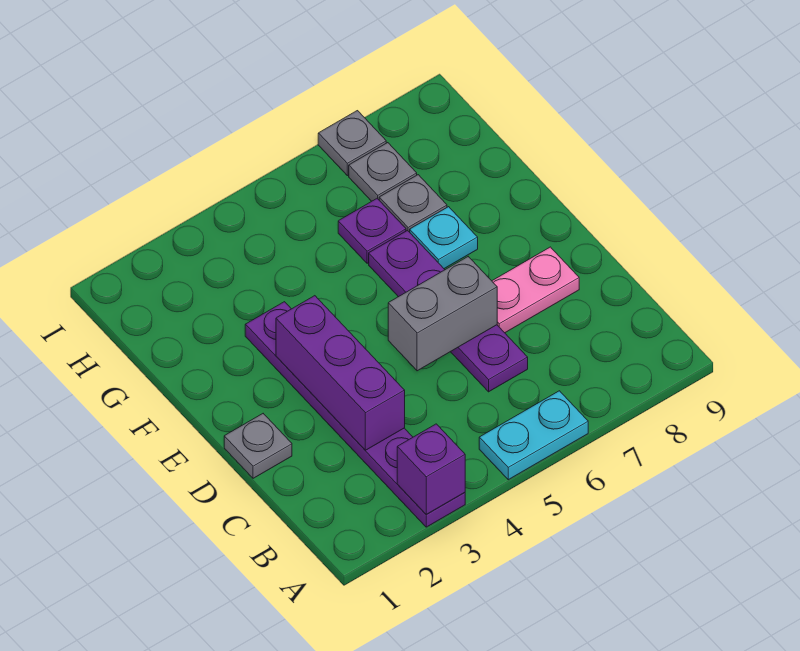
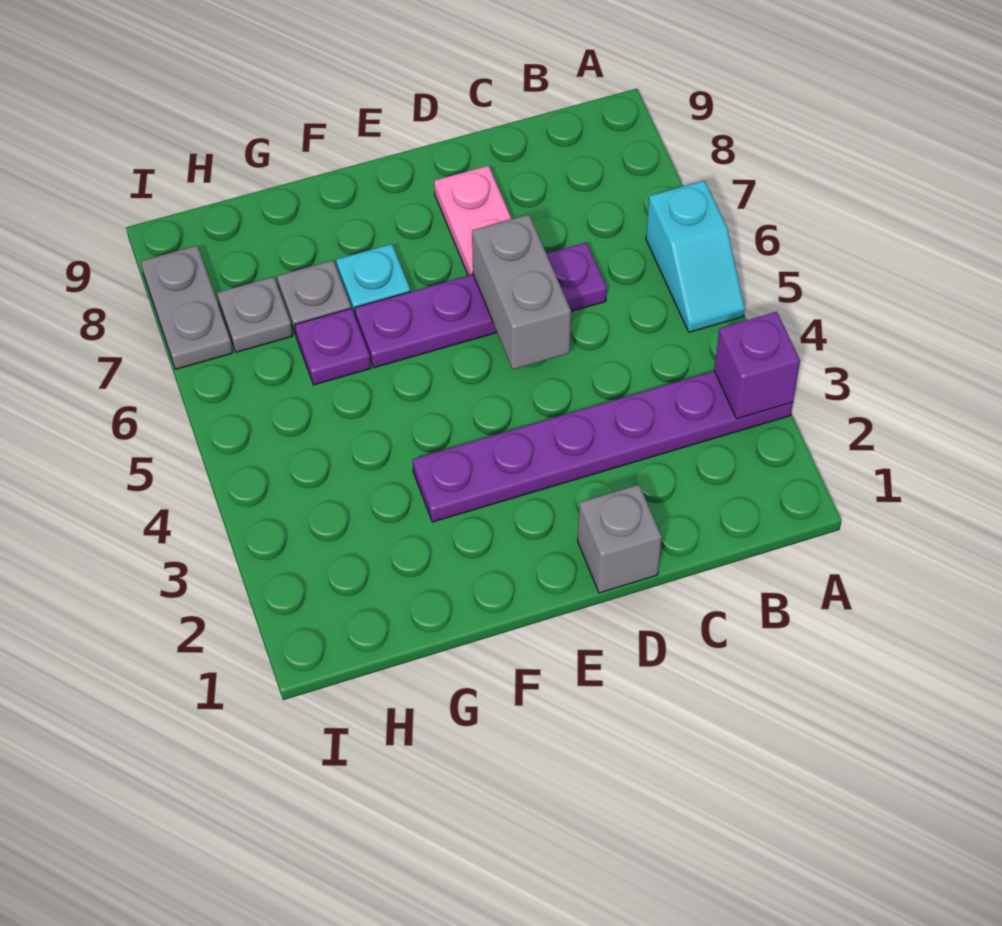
cyan 1x2 plate [479,391,588,480] -> cyan 1x2 slope [646,180,745,332]
purple 1x3 brick [276,296,405,450] -> none
grey 1x1 plate [224,414,292,478] -> grey 1x1 brick [578,485,662,593]
grey 1x1 plate [318,111,386,176] -> grey 1x2 plate [141,246,233,369]

